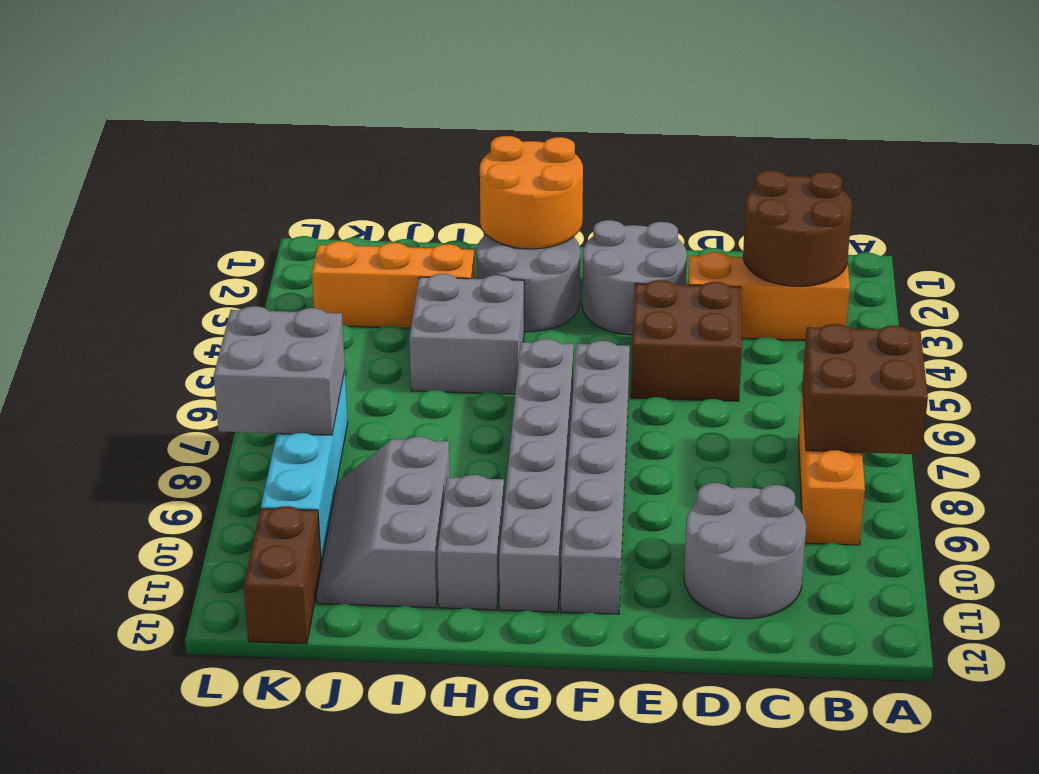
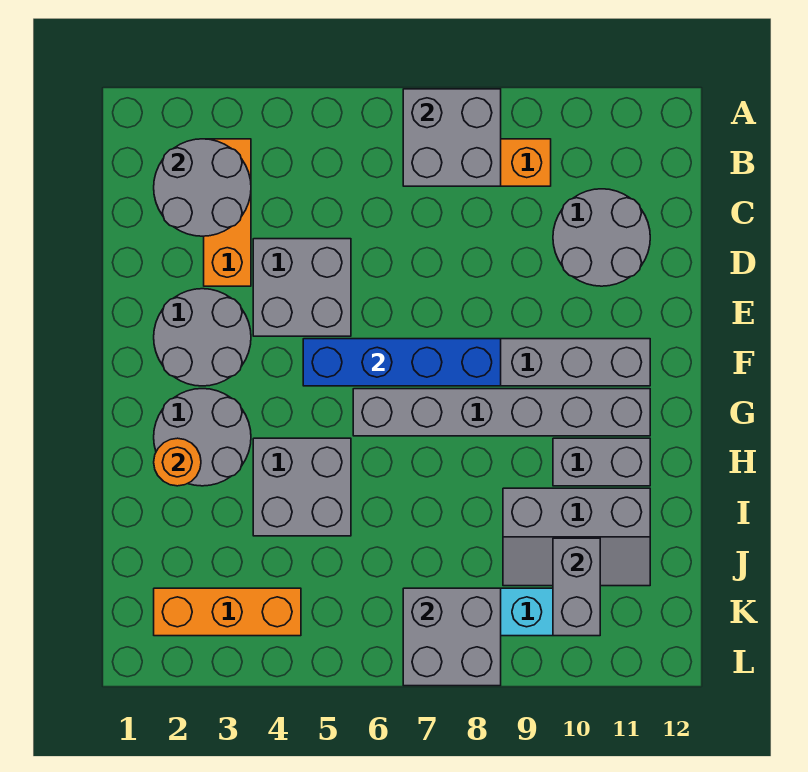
brown 2x2 brick [803,324,928,454] -> grey 2x2 brick [403,89,501,186]
brown 2x2 round brick [743,170,852,286] -> grey 2x2 round brick [154,139,251,236]
brown 2x2 brick [631,280,742,401] -> grey 2x2 brick [253,239,351,336]
none -> blue 1x4 brick [303,339,501,386]
orange 2x2 round brick [480,136,583,249] -> orange 1x1 round brick [154,438,201,486]
orange 1x3 brick [312,241,475,328] -> orange 1x3 brick turned to [154,588,301,636]
none -> grey 1x2 brick [553,538,600,636]
brown 1x2 brick [244,506,321,644] -> none

